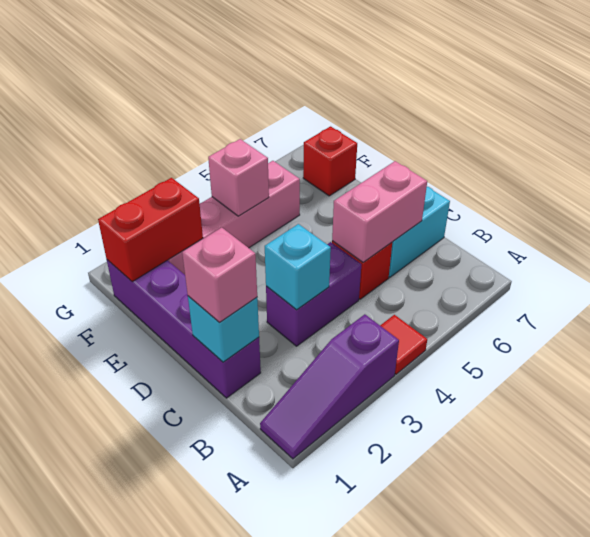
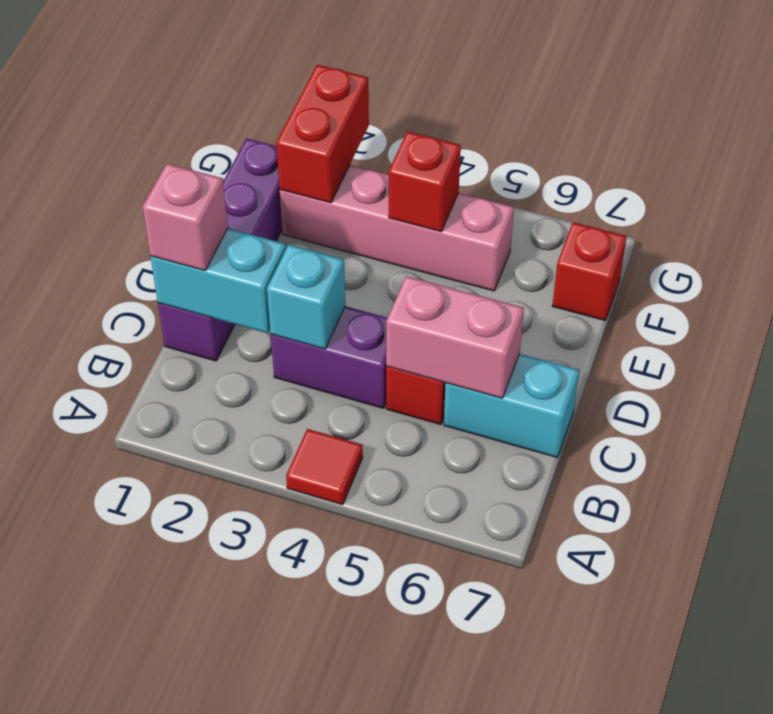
purple 1x3 slope [260,314,399,459] -> none
cyan 1x1 brick [188,296,259,362] -> cyan 1x2 brick [151,229,286,333]
red 1x2 brick [98,178,203,282] -> red 1x2 brick turned to [276,65,369,203]
pink 1x1 brick [208,139,269,216] -> red 1x1 brick [389,131,461,232]

